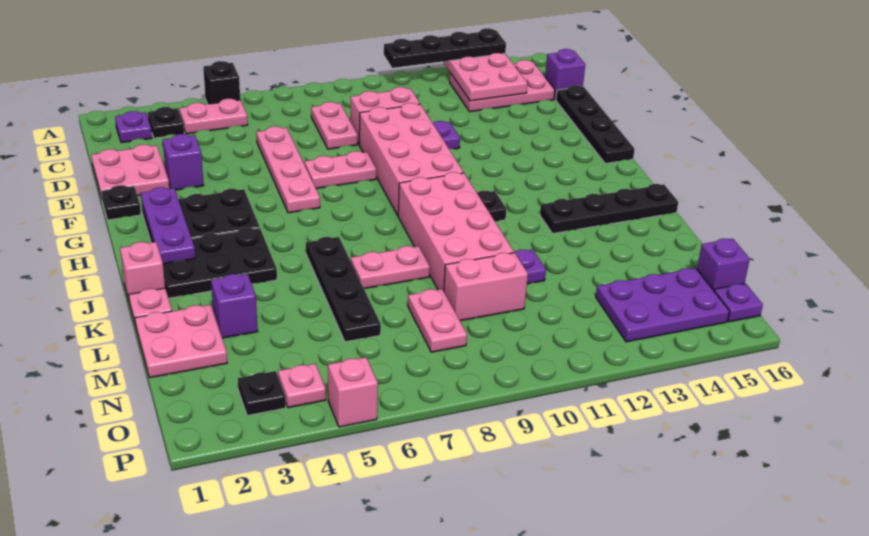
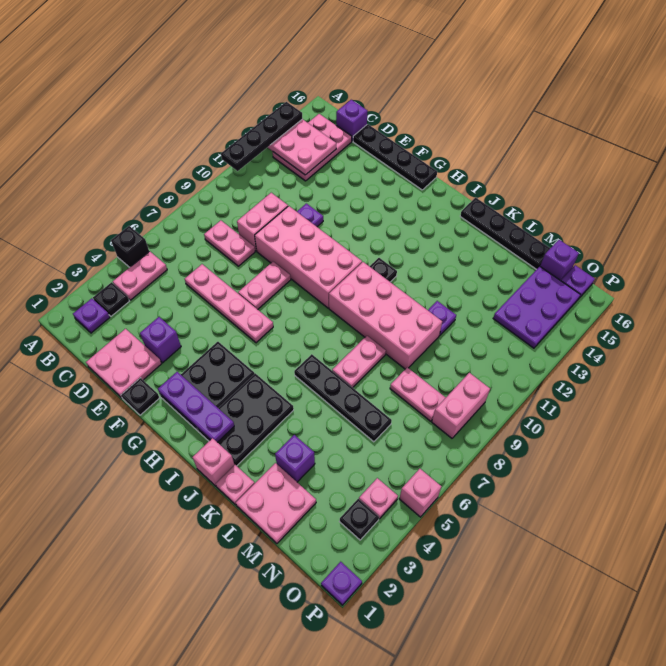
black 1x4 plate [540,184,678,234] -> black 1x4 plate turned to [460,198,550,270]
pink 1x2 brick [444,253,528,321] -> pink 1x2 brick moved to [432,373,490,438]
none -> purple 1x1 plate [321,562,362,605]

